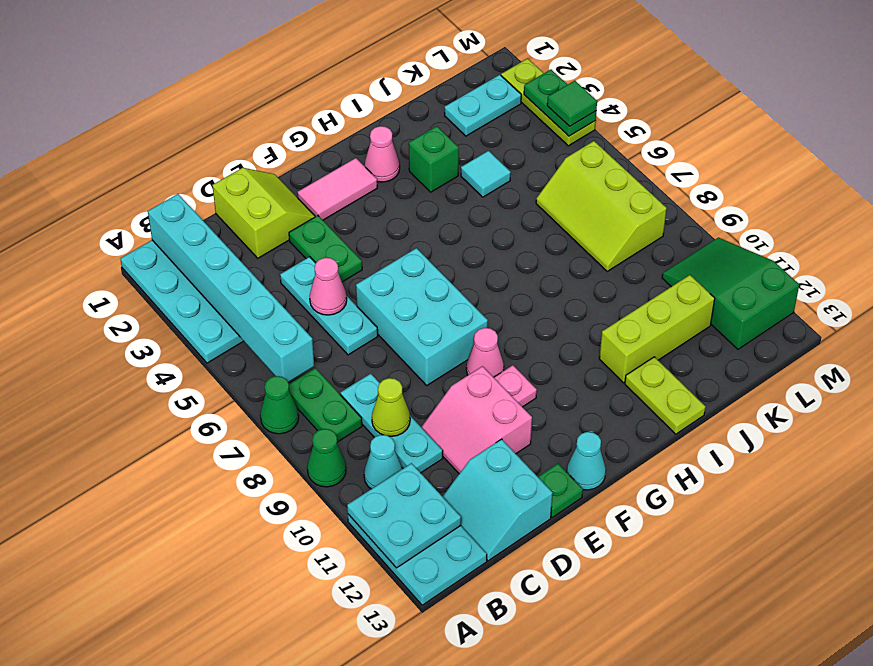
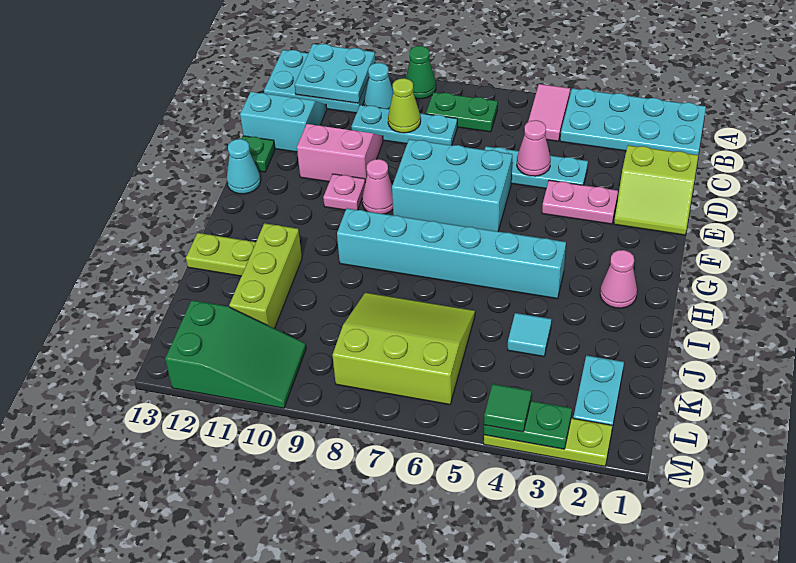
green 1x1 cone [260,376,299,434] -> none
cyan 1x6 brick [148,194,314,382] -> cyan 1x6 brick moved to [337,208,566,299]
green 1x2 plate [289,216,362,282] -> pink 1x2 plate [542,180,618,224]
pink 1x2 tile [297,158,377,220] -> pink 1x2 tile moved to [528,84,570,141]
green 1x1 brick [409,126,459,192] -> none
lime 2x3 slope [536,141,667,271] -> lime 3x3 slope [333,293,475,405]

